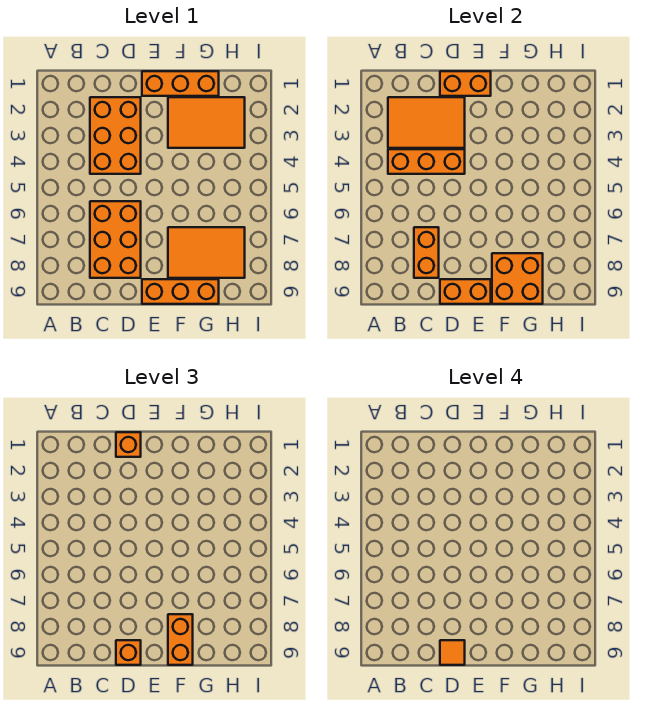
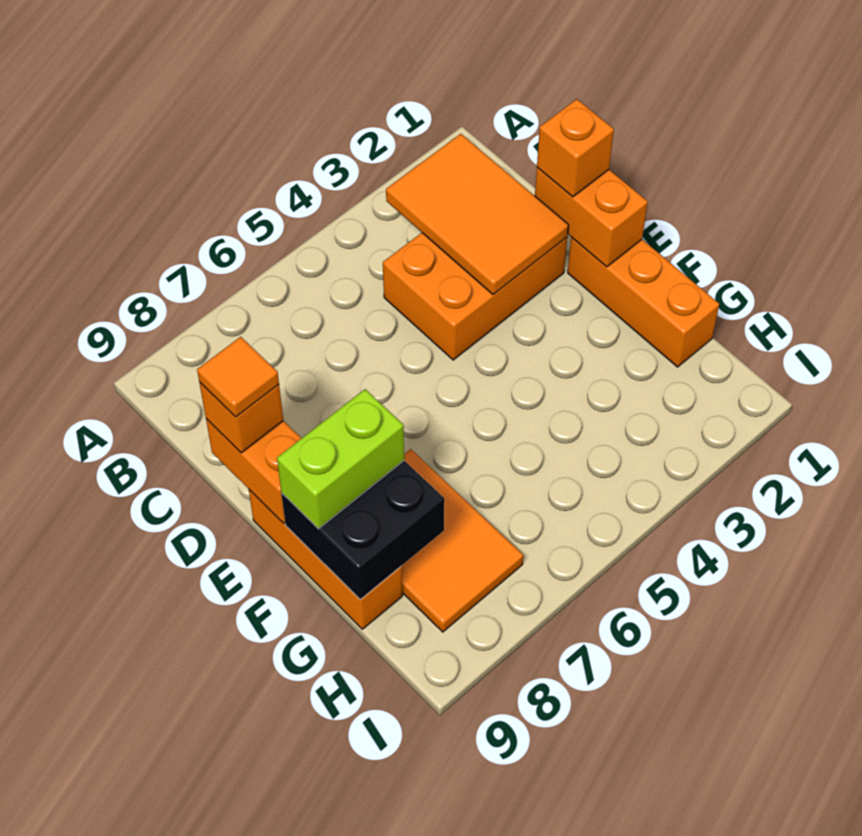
orange 1x3 brick [388,149,465,174] -> none
orange 2x3 brick [90,201,141,278] -> none
orange 1x2 brick [414,227,439,278] -> none
orange 2x3 tile [168,97,245,148] -> none
orange 2x2 brick [492,253,543,304] -> black 2x2 brick [281,461,444,600]
orange 1x2 brick [168,614,193,665] -> lime 1x2 brick [277,389,404,529]

